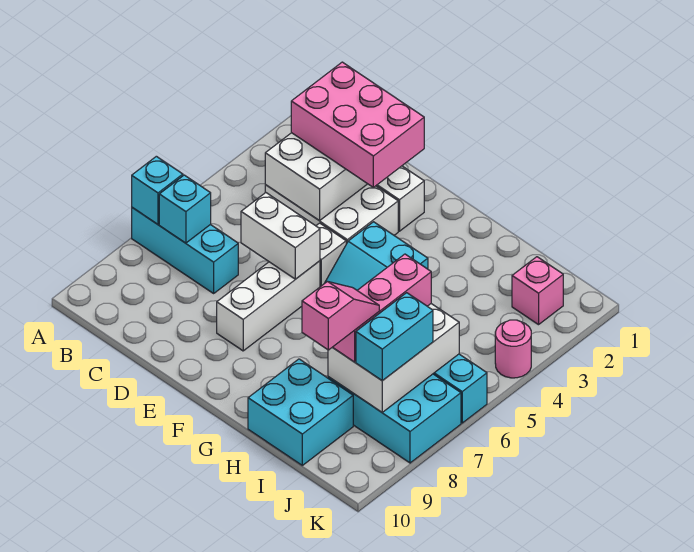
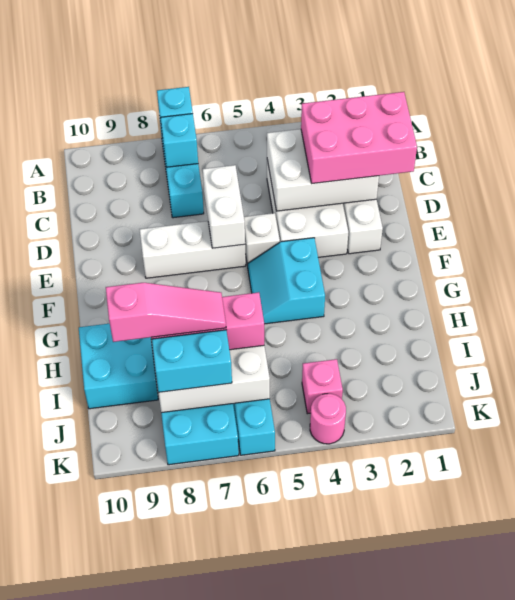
pink 2x3 brick [291,62,424,187] -> pink 2x3 brick turned to [301,92,417,184]
pink 1x2 slope [302,282,379,350] -> pink 1x3 slope [106,283,226,342]
pink 1x1 brick [512,257,563,325] -> pink 1x1 brick moved to [302,359,343,414]

